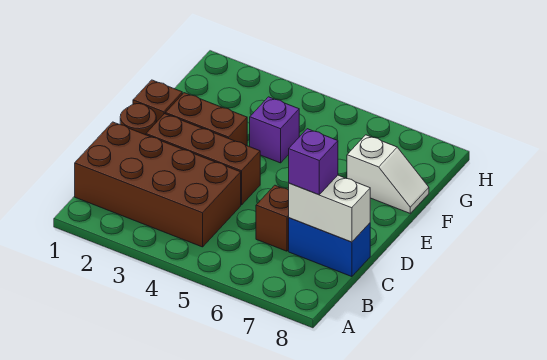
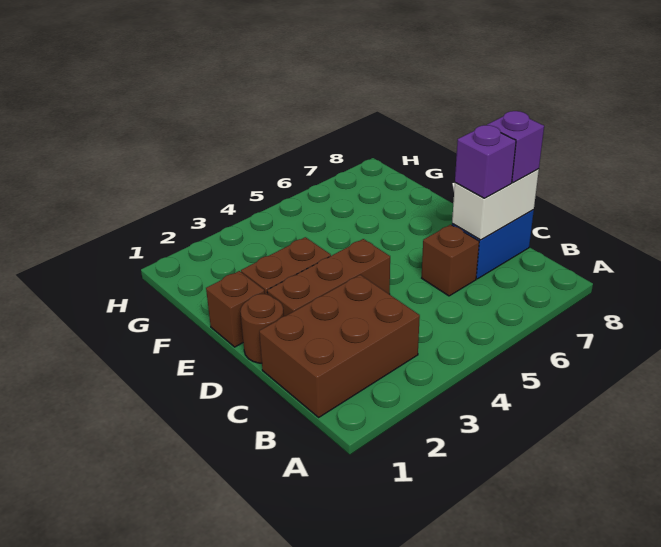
brown 2x4 brick [75,122,241,247] -> brown 2x3 brick [259,275,420,417]
purple 1x1 brick [250,97,299,163] -> purple 1x1 brick moved to [487,111,544,183]
white 1x2 slope [347,135,429,213] -> none

